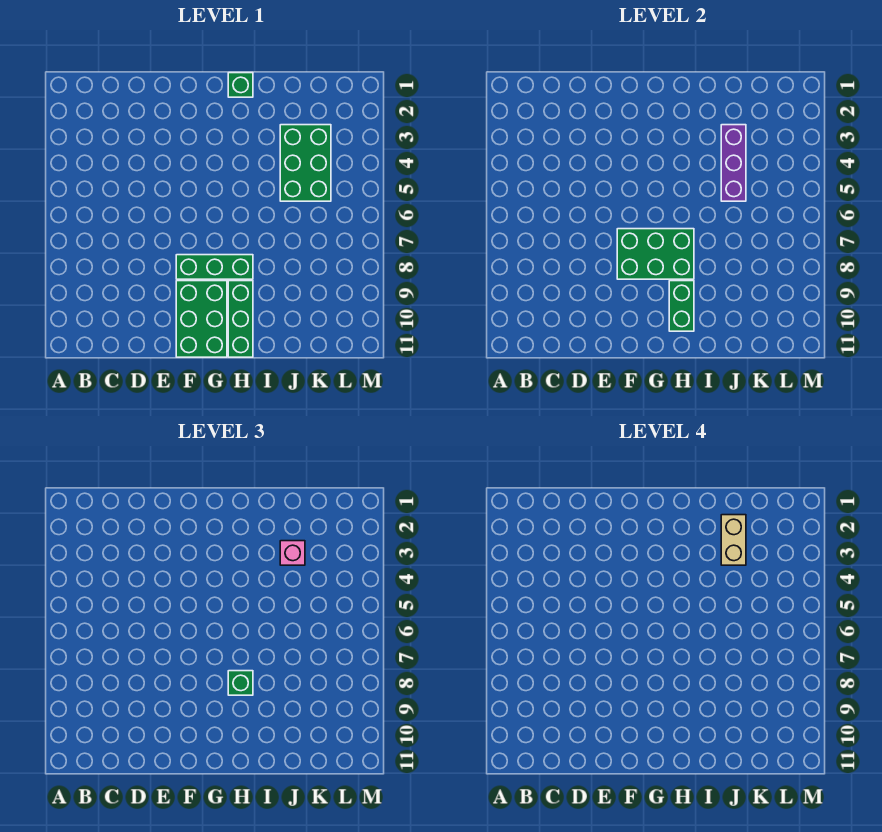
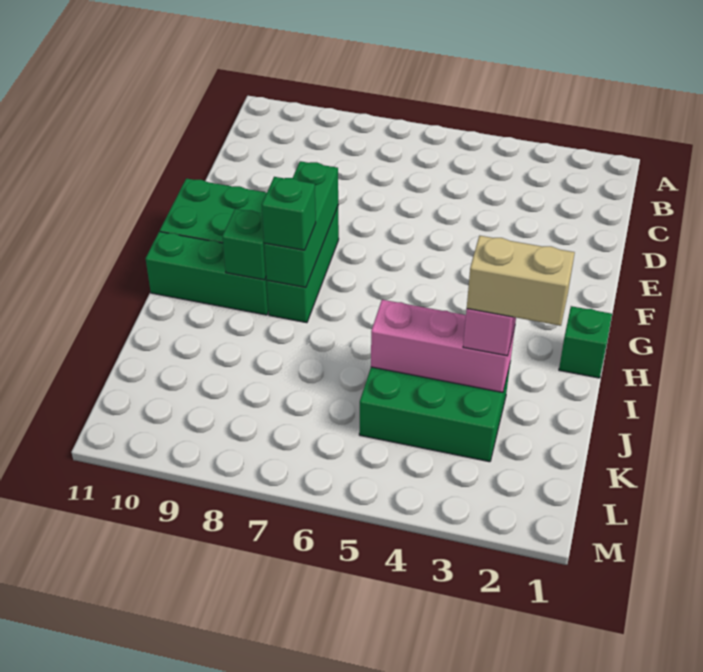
green 2x3 brick [617,229,694,279] -> green 1x3 brick [264,161,338,288]
green 1x2 brick [669,281,694,331] -> green 1x1 brick [222,209,266,280]
purple 1x3 brick [721,125,746,201] -> pink 1x3 brick [371,300,515,392]

